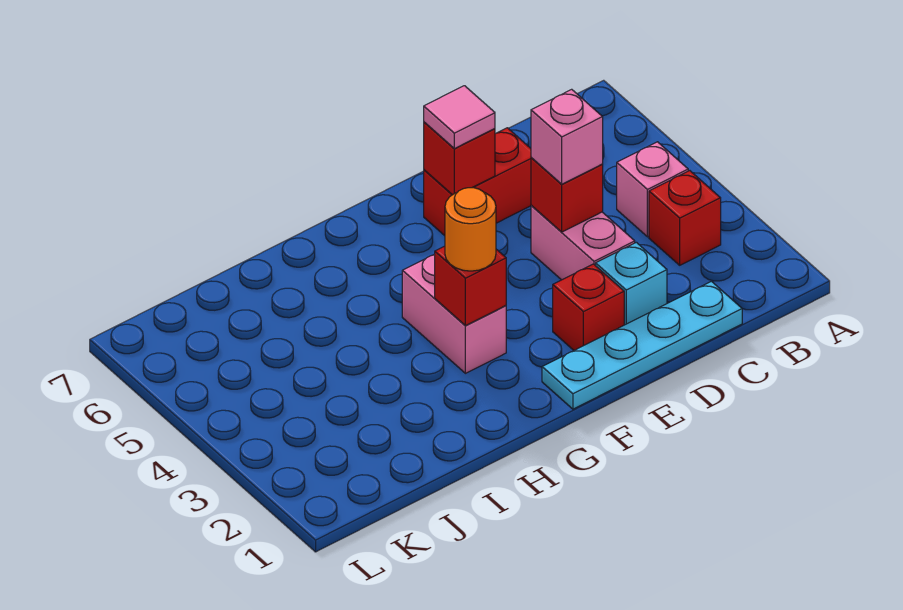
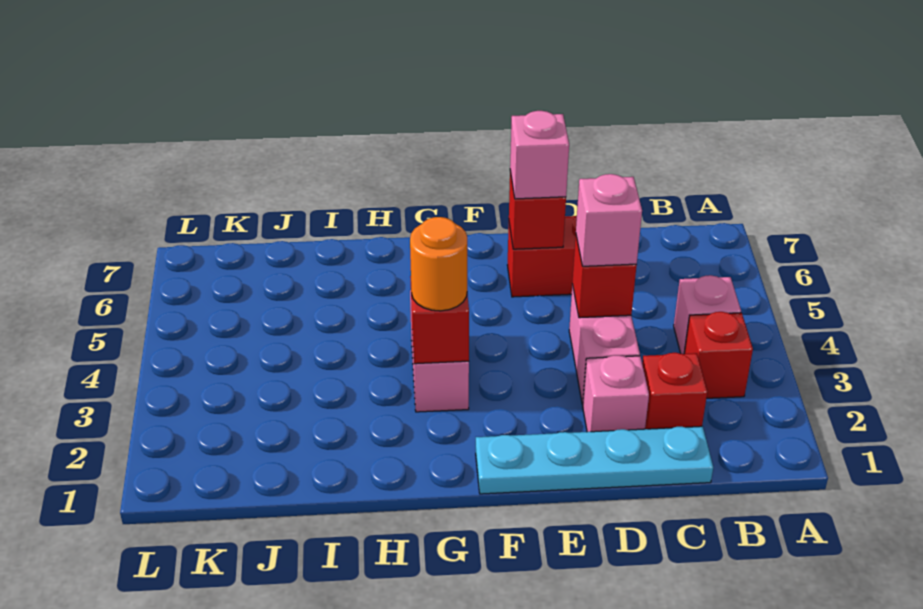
cyan 1x1 brick [596,242,667,325] -> pink 1x1 brick [583,355,649,432]
red 1x1 brick [553,264,624,350] -> red 1x1 brick moved to [642,353,707,429]
pink 1x1 tile [424,86,495,149] -> pink 1x1 brick [510,111,569,199]

